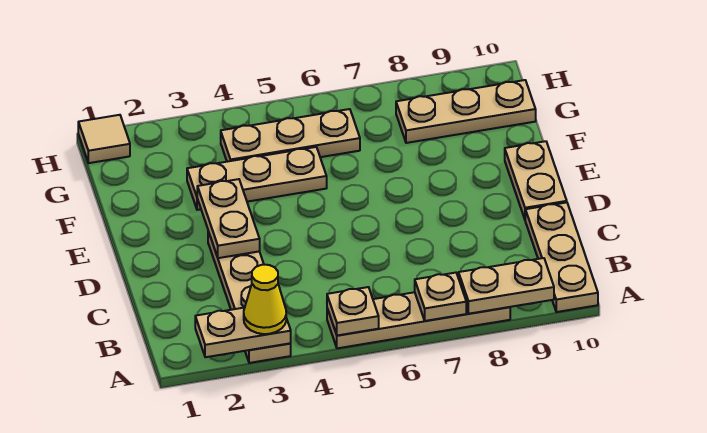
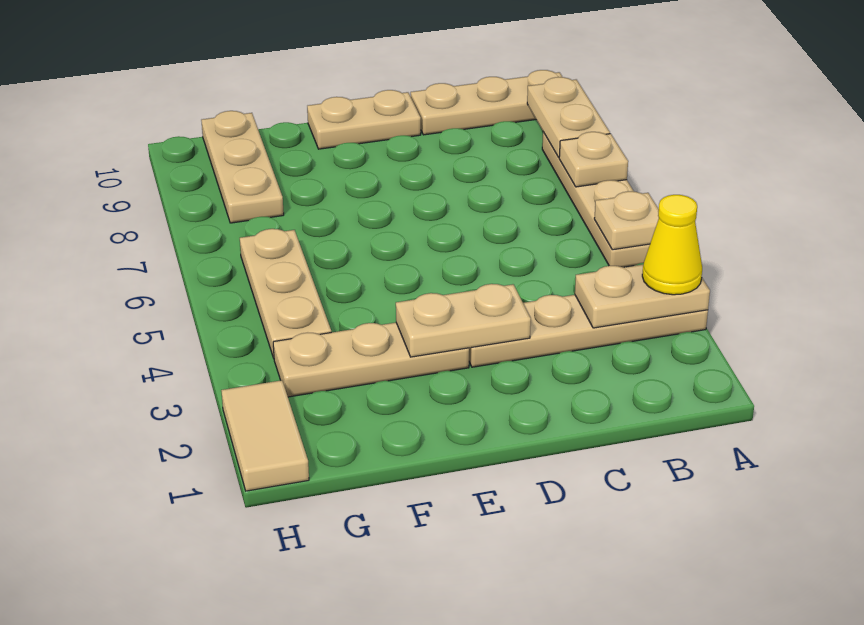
tan 1x2 plate [195,308,291,357] -> tan 1x2 plate turned to [575,265,710,328]
tan 1x3 plate [187,147,327,210] -> tan 1x3 plate turned to [273,323,469,397]
tan 1x1 tile [78,115,130,163] -> tan 1x2 tile [221,380,309,491]

